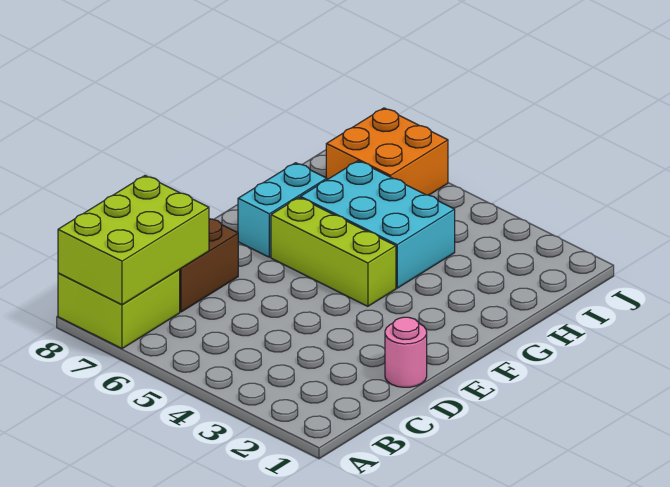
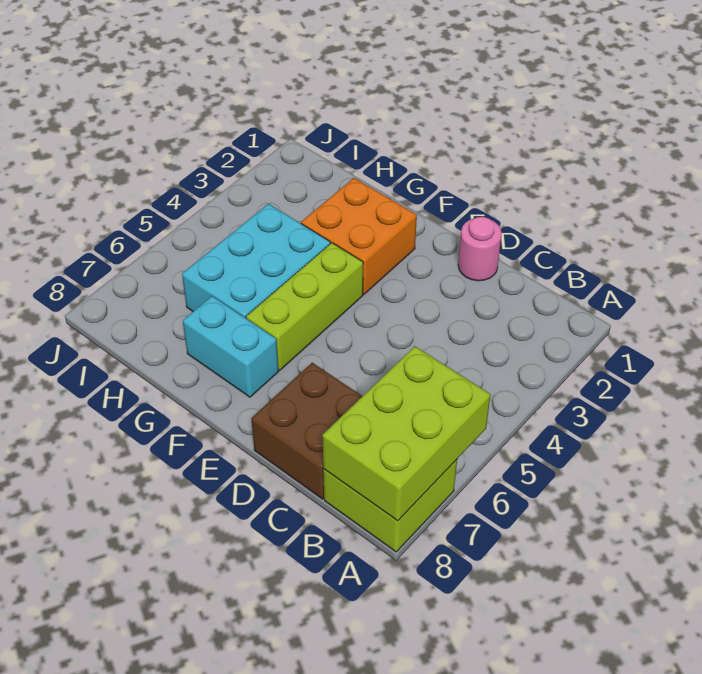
lime 2x3 brick [58,176,209,305] -> lime 2x3 brick turned to [322,346,491,521]
orange 2x2 brick [326,108,448,195] -> orange 2x2 brick moved to [301,178,417,294]

